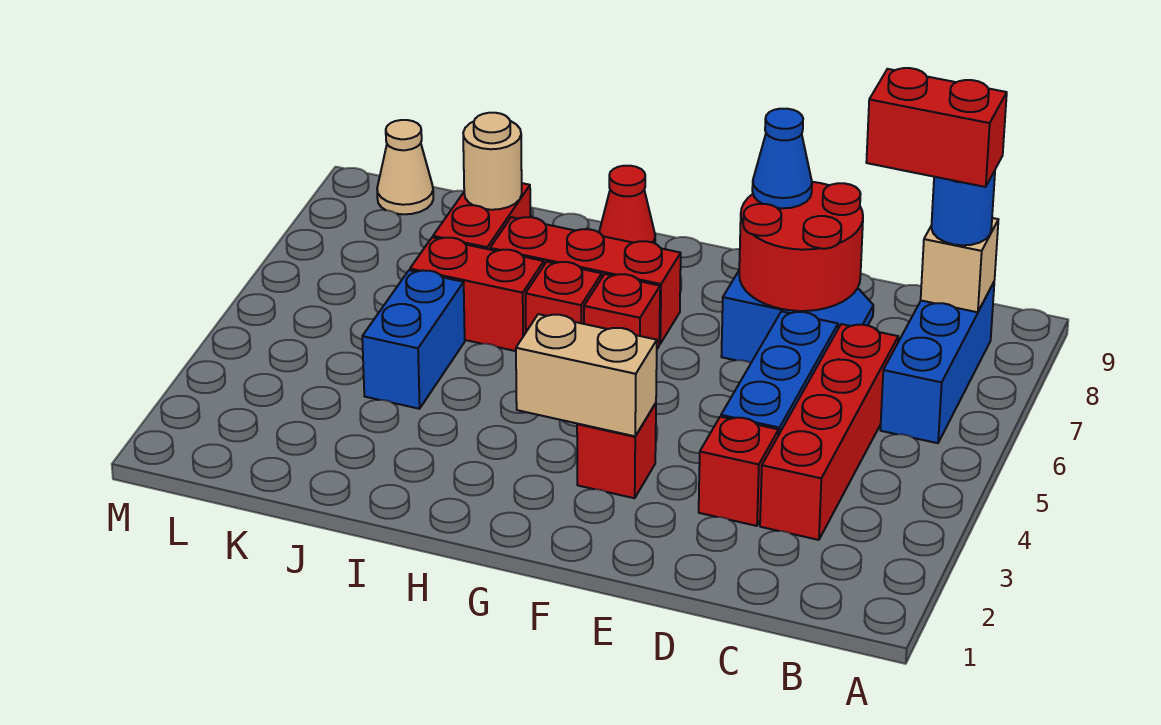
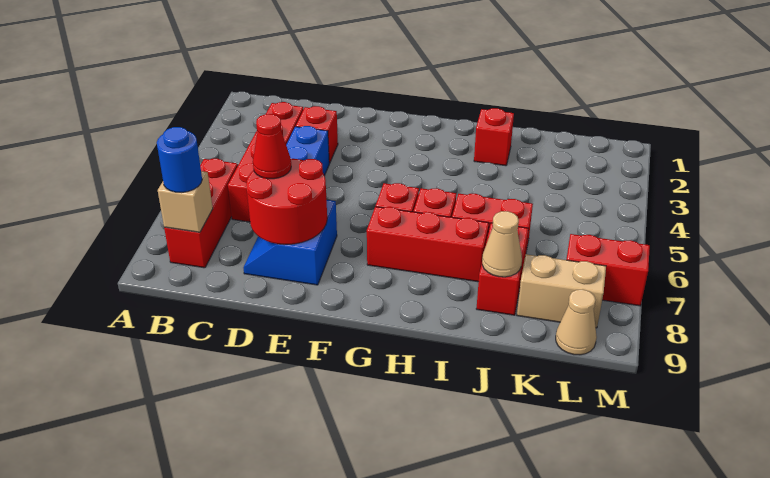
blue 1x3 brick [880,283,994,443] -> red 1x3 brick [164,159,238,268]
red 1x2 brick [866,68,1007,187] -> red 1x2 brick moved to [567,234,650,306]
blue 1x1 cone [752,109,812,208] -> none
red 1x1 brick [577,403,656,498] -> red 1x1 brick moved to [474,108,514,166]
tan 1x2 brick [516,314,657,436] -> tan 1x2 brick moved to [517,254,606,328]
red 1x1 cone [599,166,655,243] -> red 1x1 cone moved to [253,114,291,179]
blue 1x2 brick [362,270,465,409] -> none
tan 1x1 round brick [463,113,522,210] -> tan 1x1 cone [482,211,522,277]

